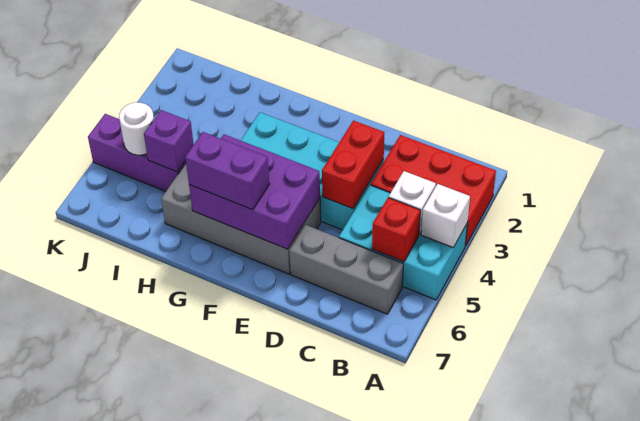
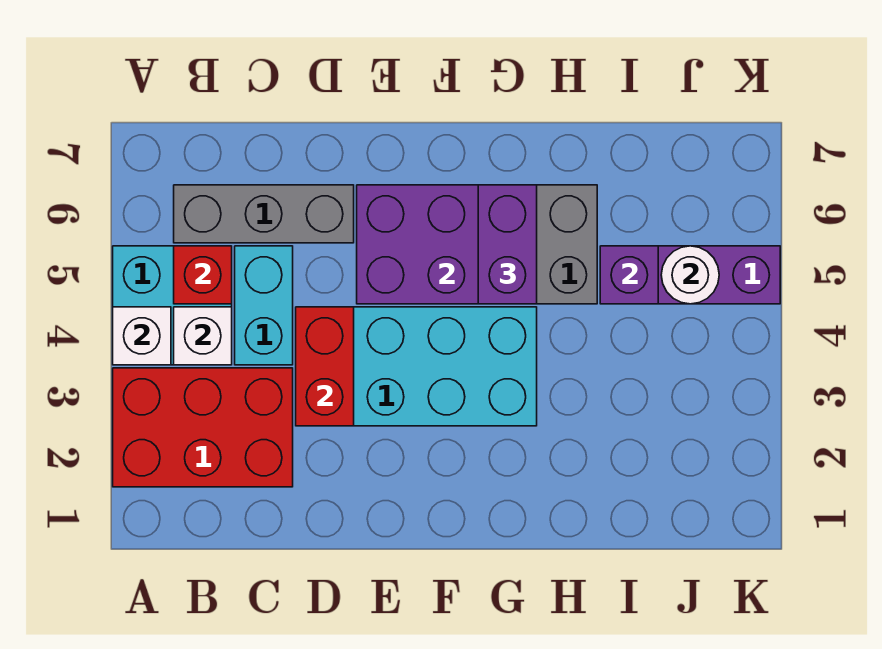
purple 1x2 brick [185,132,269,210] -> purple 1x2 brick turned to [478,185,537,304]

